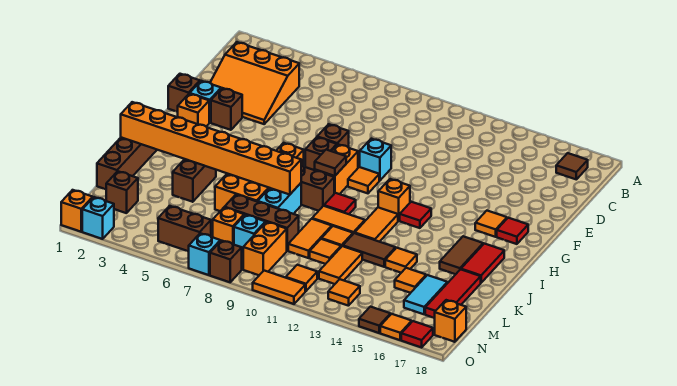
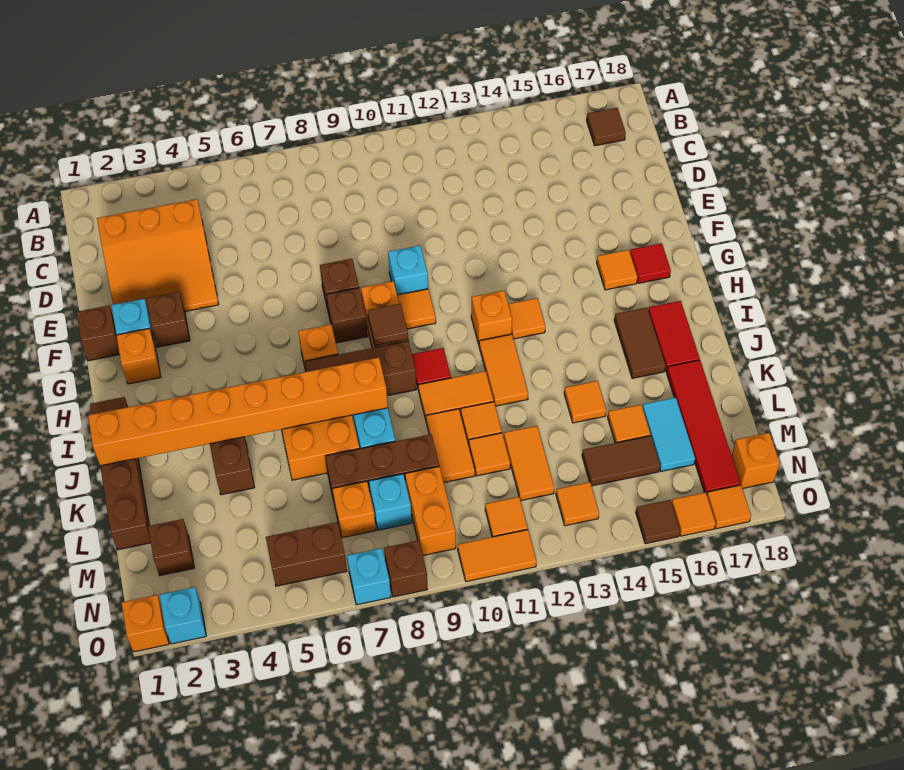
red 1x1 tile [400,202,431,228] -> orange 1x1 tile [508,298,546,339]
brown 1x2 tile [343,233,396,267] -> brown 1x2 tile moved to [582,436,660,486]
red 1x3 tile [425,269,481,318] -> red 1x4 tile [667,360,741,494]
red 1x1 tile [401,321,433,347] -> orange 1x1 tile [707,485,751,529]

